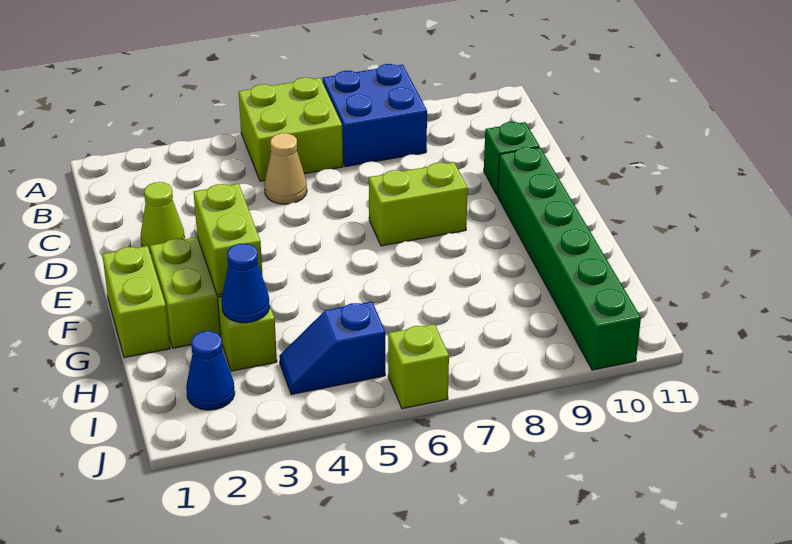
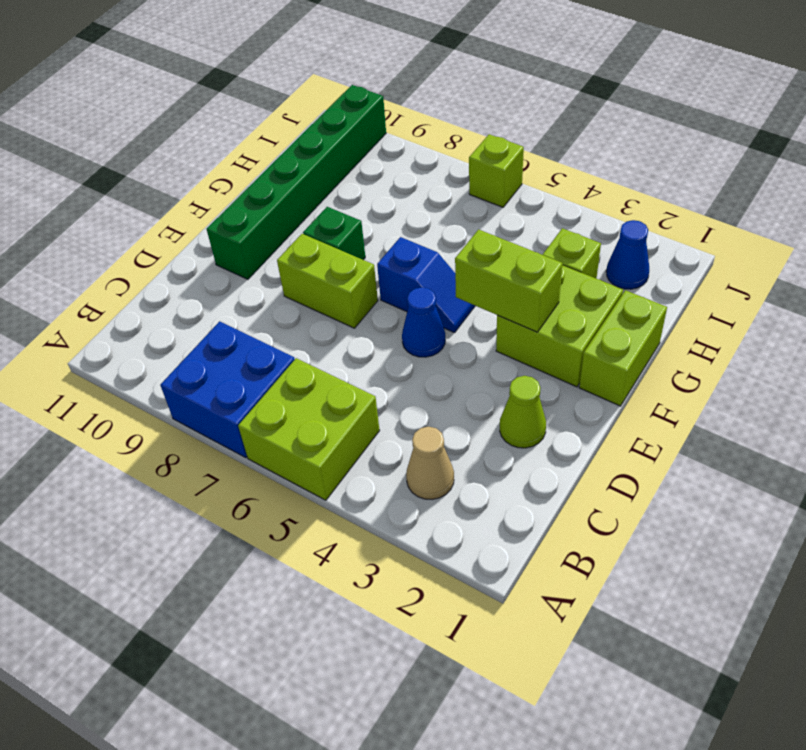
tan 1x1 cone [265,133,307,204] -> tan 1x1 cone moved to [406,427,454,499]
green 1x1 brick [484,122,540,196] -> green 1x1 brick moved to [303,207,365,260]
lime 1x2 brick [194,184,263,295] -> lime 1x2 brick turned to [455,230,563,332]
blue 1x1 cone [222,243,270,323] -> blue 1x1 cone moved to [402,287,445,357]
blue 1x2 slope [279,302,385,395] -> blue 1x2 slope moved to [377,237,475,333]

